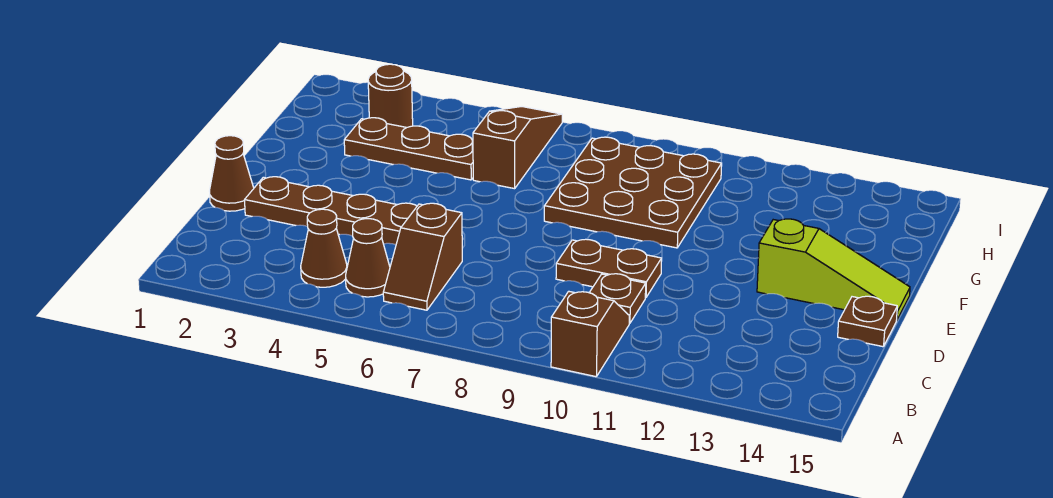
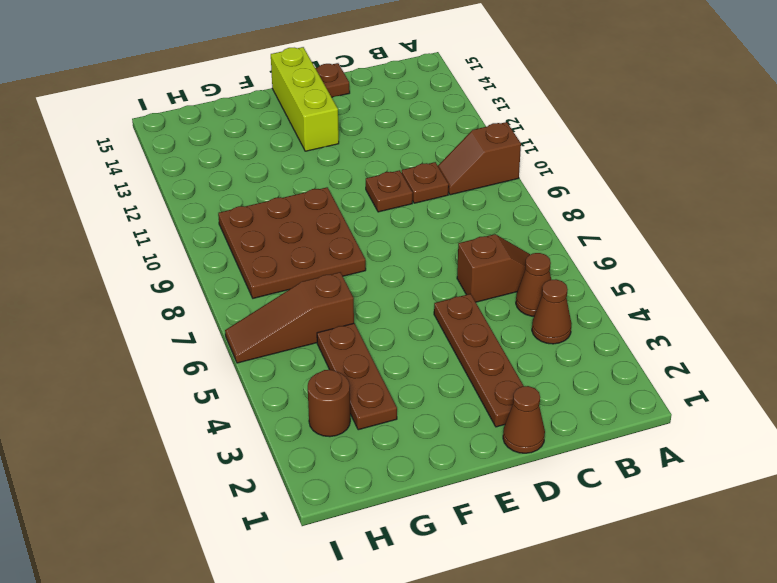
brown 1x2 plate [556,239,662,298] -> brown 1x1 plate [366,170,413,212]
lime 1x3 slope [757,219,910,320] -> lime 1x3 brick [271,47,339,151]

